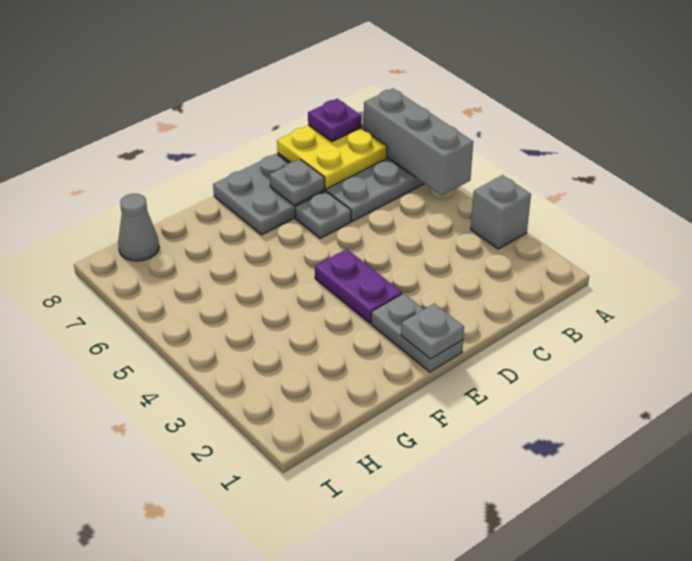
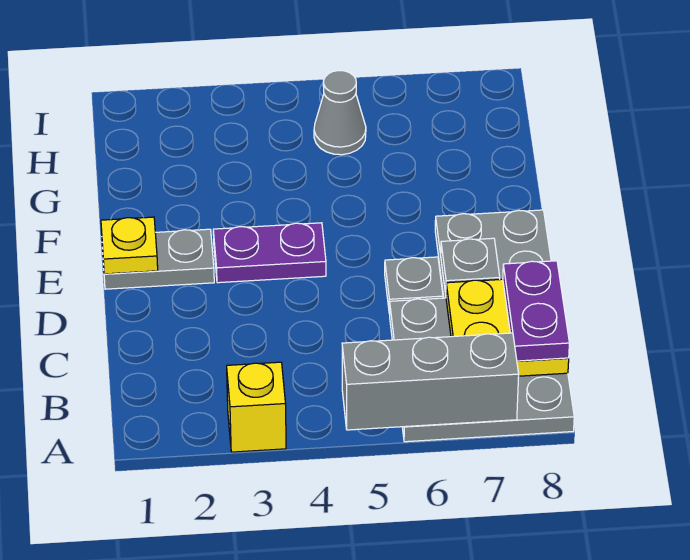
grey 1x1 brick [471,175,531,249] -> yellow 1x1 brick [227,362,286,452]
purple 1x1 plate [308,99,361,142] -> purple 1x2 plate [503,261,569,361]
grey 1x1 plate [401,303,464,359] -> yellow 1x1 plate [101,217,158,274]
grey 1x1 cone [118,194,159,261] -> grey 1x1 cone moved to [314,71,366,155]

